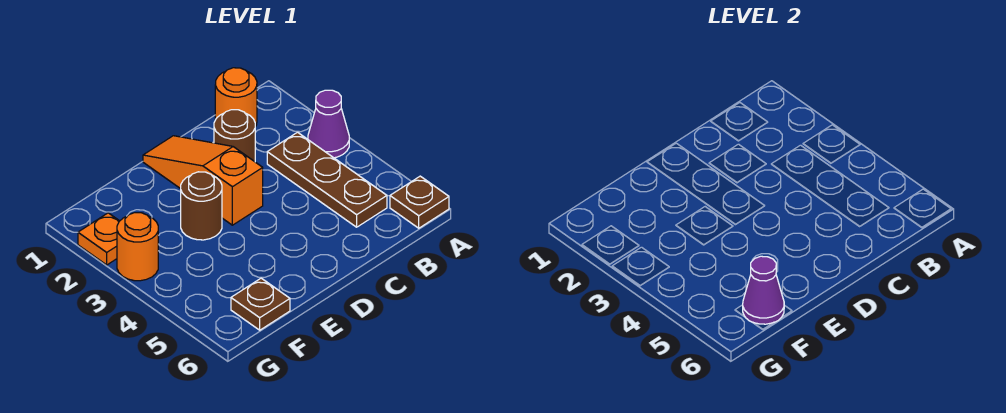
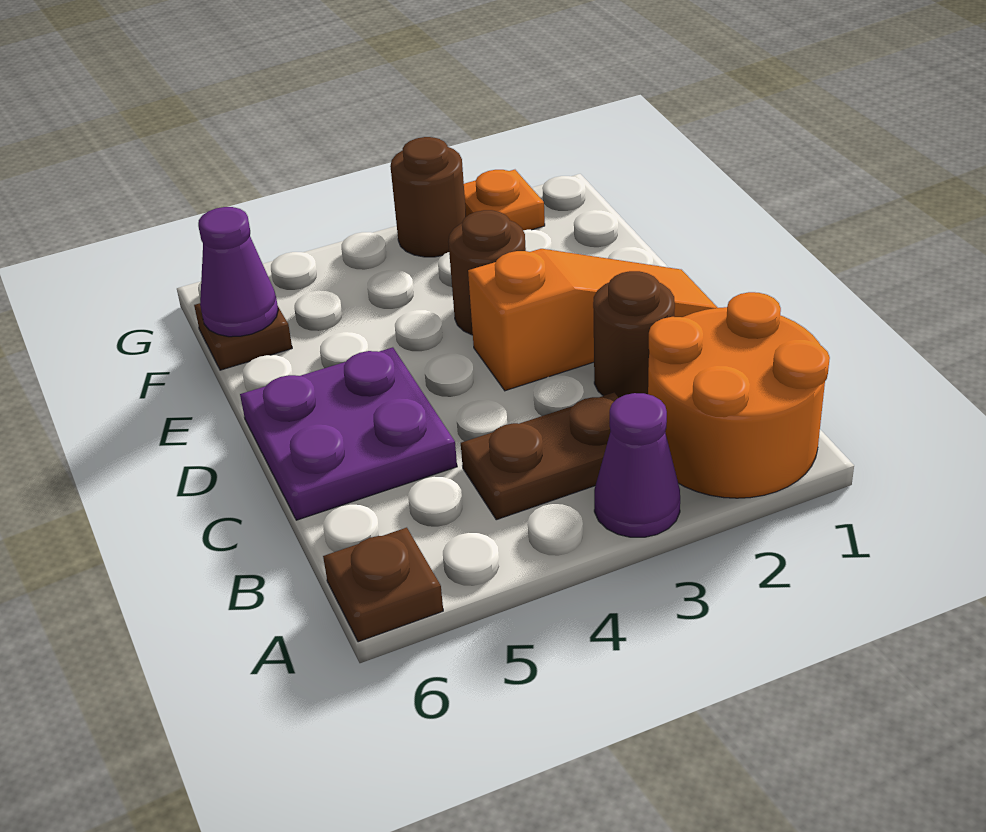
orange 1x1 round brick [215,68,257,127] -> orange 2x2 round brick [648,292,830,498]
brown 1x3 plate [267,132,387,227] -> brown 1x2 plate [461,393,619,520]
none -> purple 2x2 plate [240,347,457,520]
orange 1x1 round brick [117,213,158,281] -> brown 1x1 round brick [390,137,466,257]

